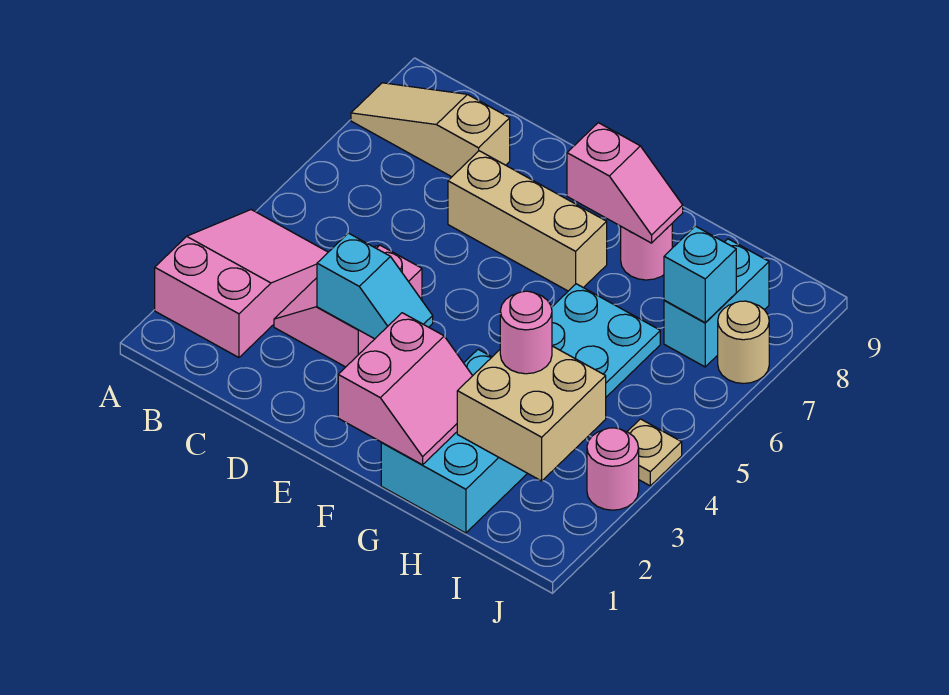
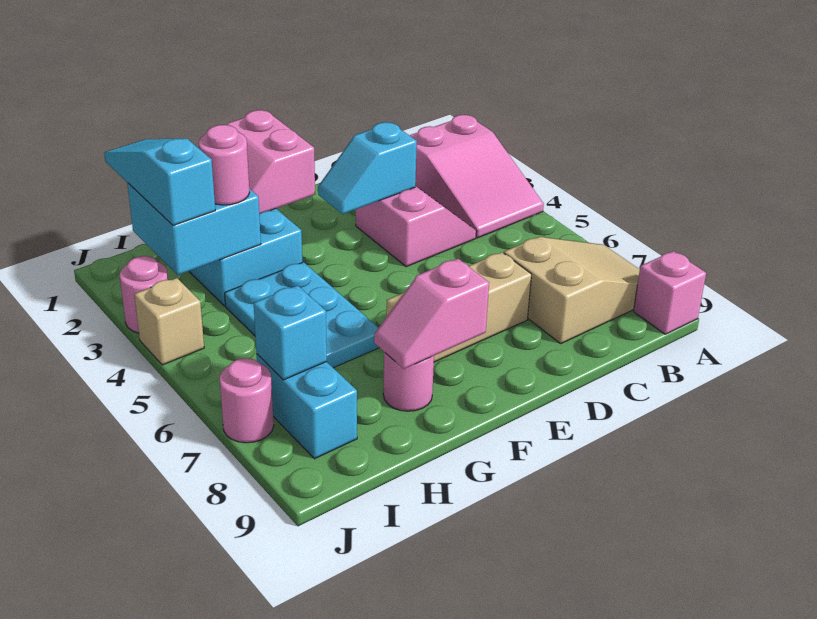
tan 1x3 slope [351,83,510,177] -> tan 2x3 slope [504,237,640,344]
none -> pink 1x1 brick [634,251,706,334]
tan 2x2 brick [457,346,606,481] -> cyan 2x2 brick [127,183,261,275]
none -> cyan 1x3 slope [104,139,215,226]
tan 1x1 plate [627,419,682,486] -> tan 1x1 brick [134,278,204,365]
tan 1x1 round brick [718,301,769,383] -> pink 1x1 round brick [219,358,274,443]

